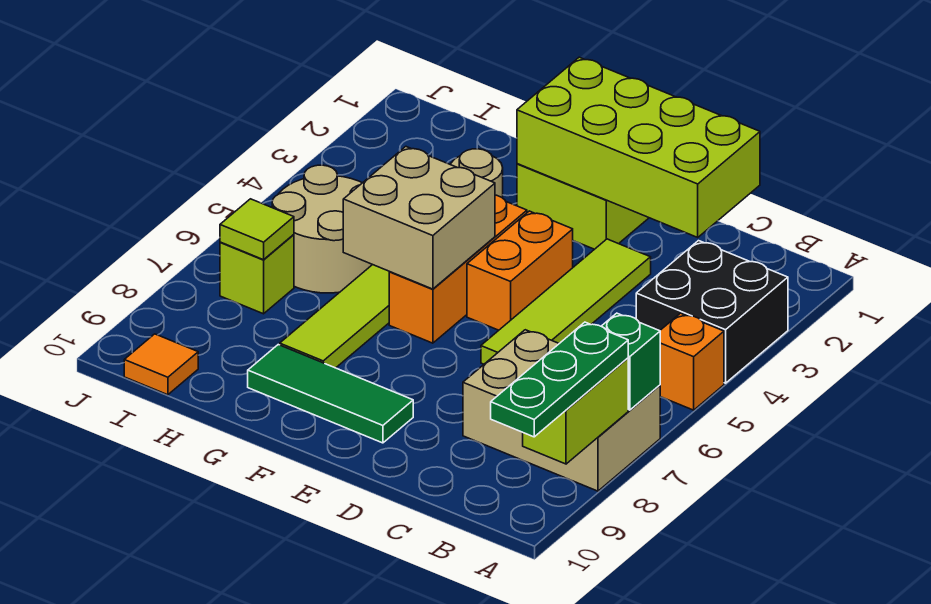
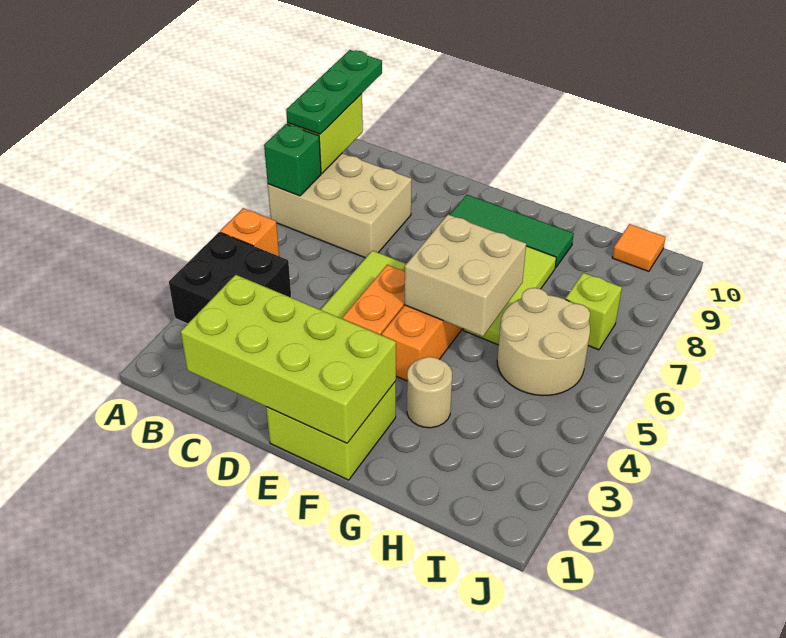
lime 1x1 tile [220,199,294,260] -> none

